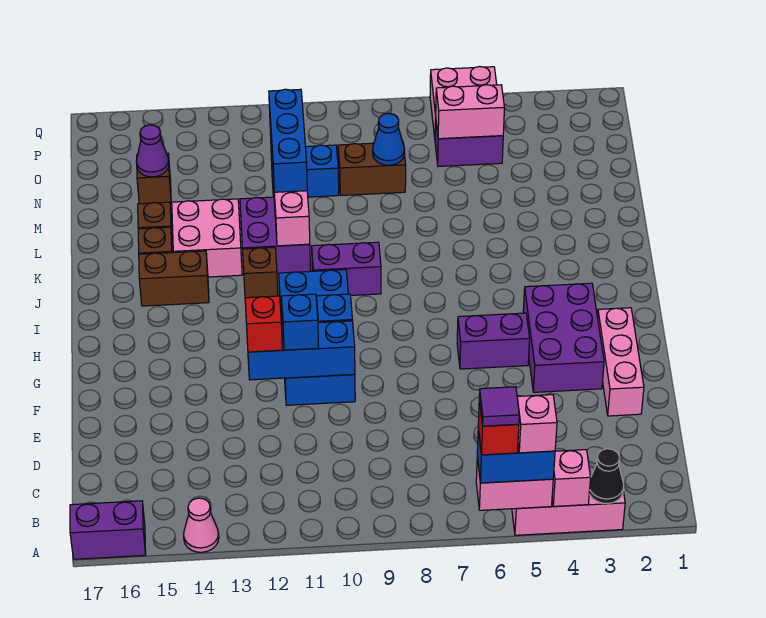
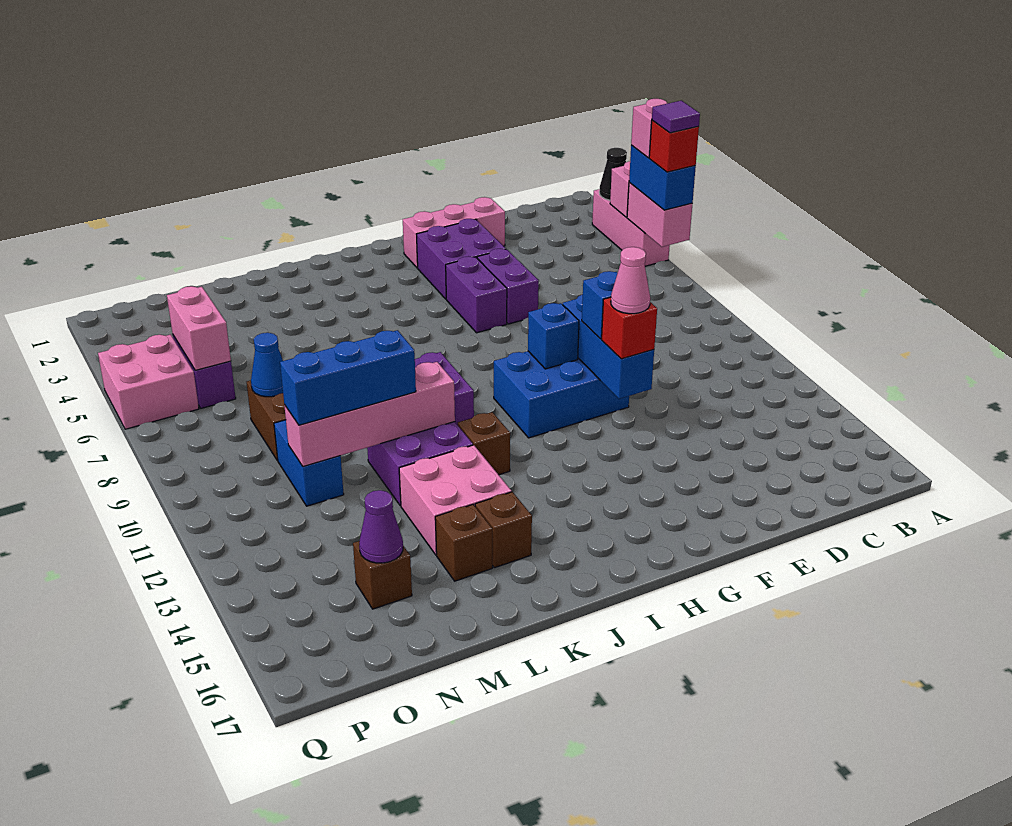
pink 1x1 cone [184,498,219,552] -> pink 1x1 cone moved to [611,247,650,314]
purple 1x2 brick [70,501,146,559] -> purple 1x2 brick moved to [477,249,539,324]
purple 2x3 brick [523,283,604,392] -> purple 2x2 brick [417,219,506,299]
blue 2x4 brick [279,270,355,405] -> blue 2x3 brick [494,351,629,438]
brown 1x2 brick [139,251,209,306] -> none

